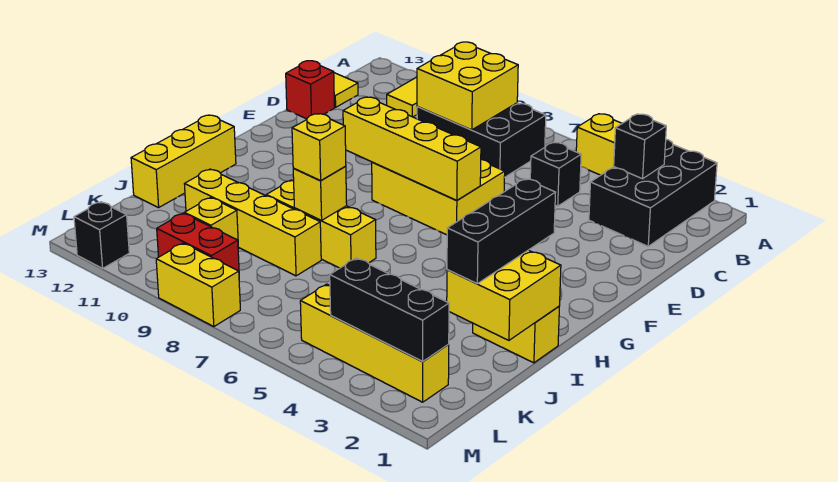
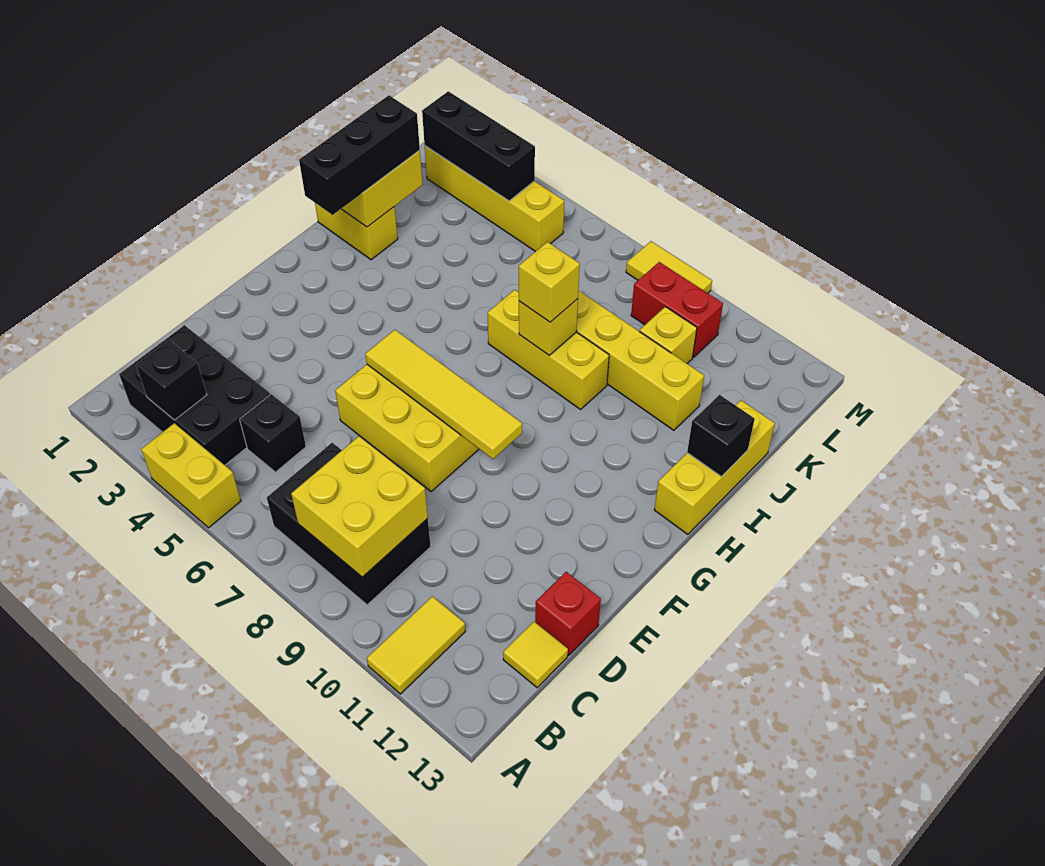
black 2x3 brick [589,139,717,246] -> black 2x3 brick turned to [119,325,270,465]
yellow 1x4 brick [343,97,481,201] -> yellow 1x4 tile [365,330,522,459]
yellow 1x2 brick [156,243,240,327] -> yellow 1x2 tile [626,241,712,293]
black 1x1 brick [74,202,129,268] -> black 1x1 brick moved to [687,395,755,476]

